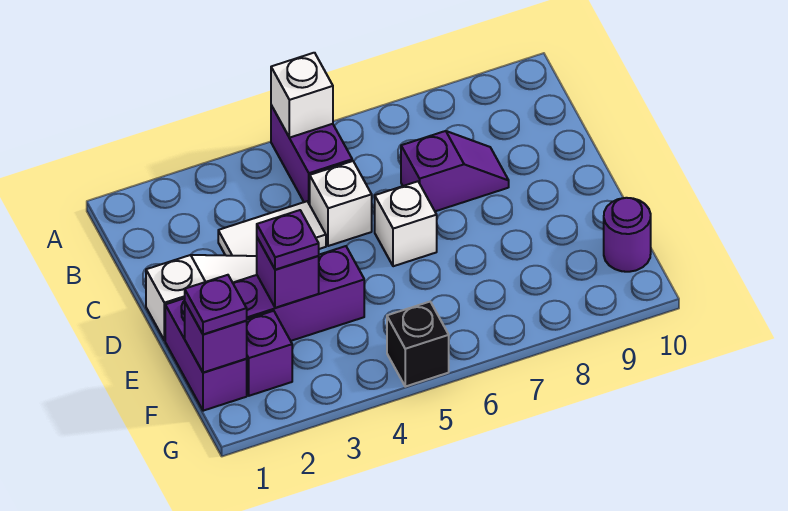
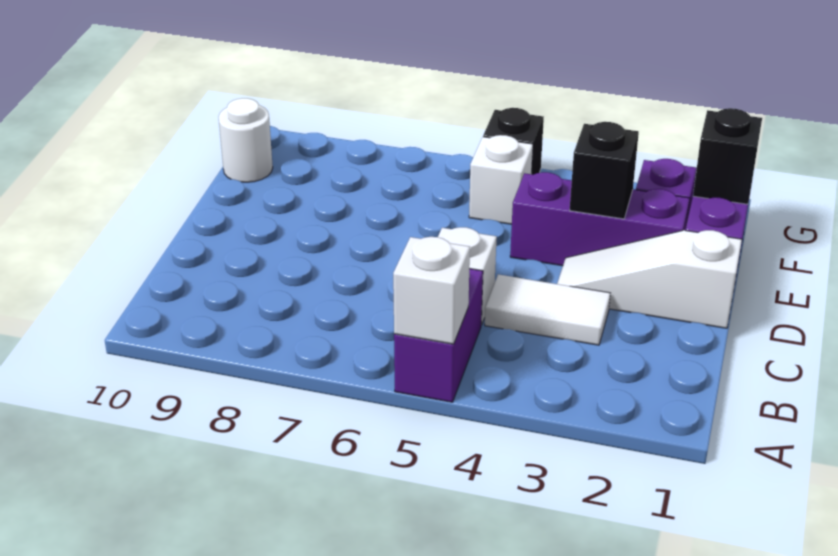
purple 1x2 slope [401,131,509,211] -> none
white 1x1 brick [375,181,437,266] -> white 1x1 brick moved to [469,135,533,224]
purple 1x1 brick [257,238,319,308] -> black 1x1 brick [570,122,639,219]
purple 1x1 plate [257,210,319,270] -> none
purple 1x1 brick [185,303,247,373] -> black 1x1 brick [693,108,762,204]
purple 1x1 plate [185,275,247,335] -> none
purple 1x1 round brick [604,198,651,272] -> white 1x1 round brick [219,98,273,182]

